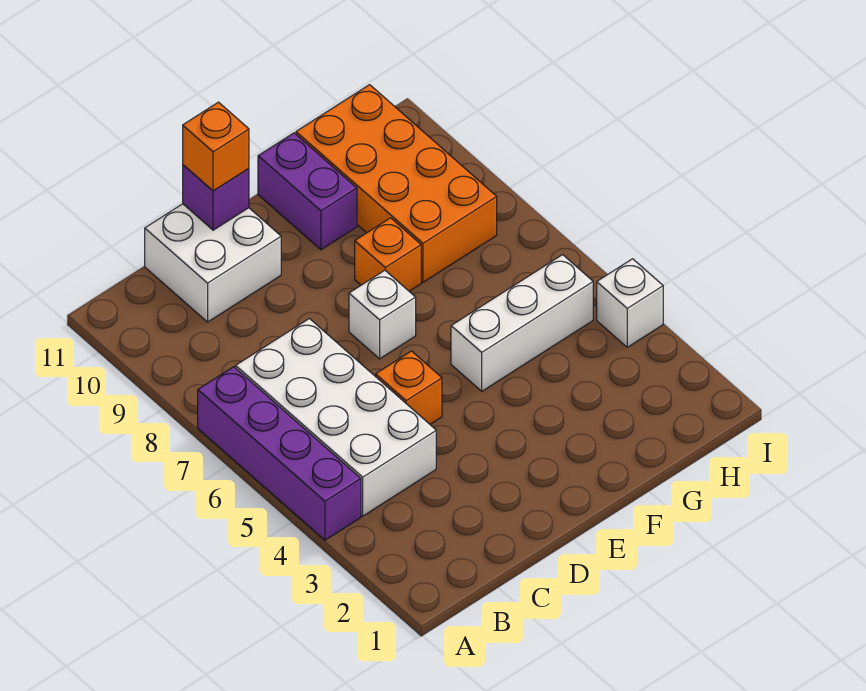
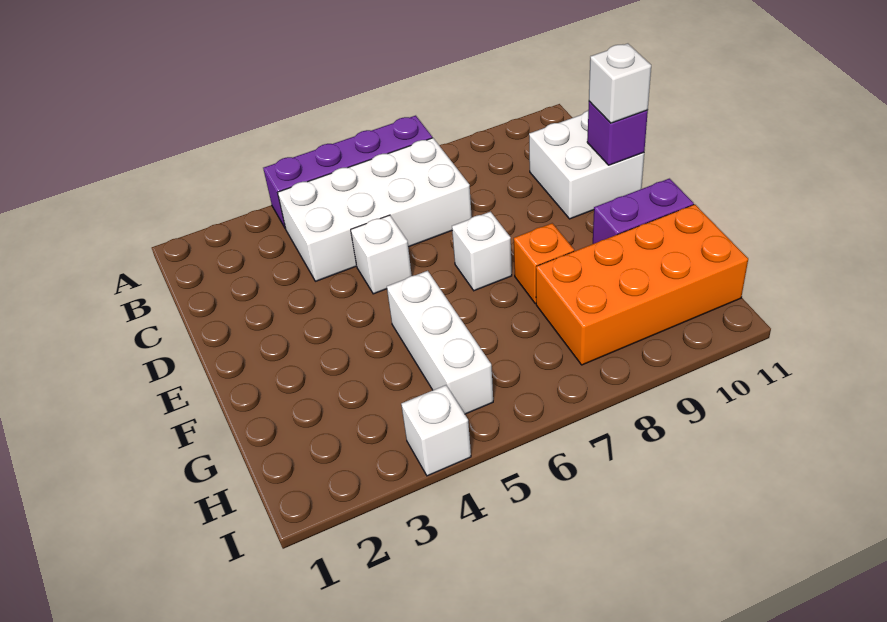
orange 1x1 brick [376,351,442,424] -> white 1x1 brick [351,215,412,294]
orange 1x1 brick [183,102,249,191] -> white 1x1 brick [589,44,651,123]

